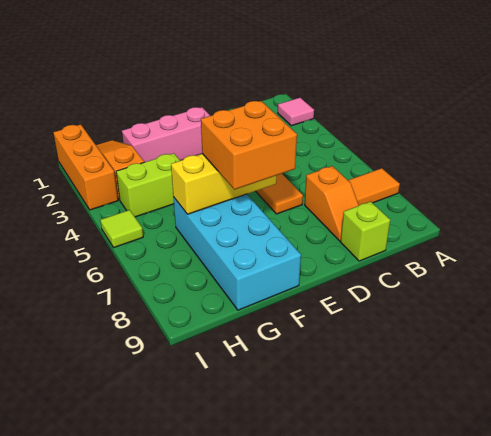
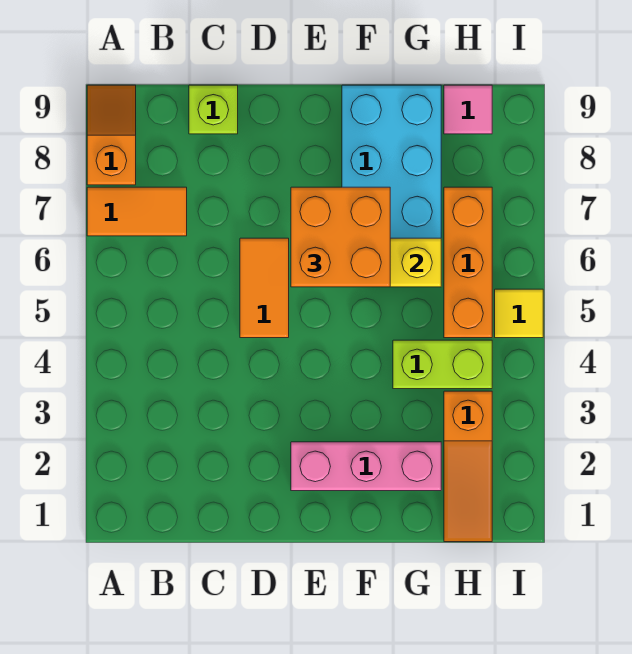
pink 1x1 tile [278,98,314,126] -> pink 1x1 tile moved to [444,85,492,134]
orange 1x2 slope [305,166,359,241] -> orange 1x2 slope moved to [87,85,136,185]
orange 1x3 brick [53,124,118,210] -> orange 1x3 brick moved to [444,187,492,338]
lime 1x1 tile [100,210,143,247] -> yellow 1x1 tile [495,289,543,338]

